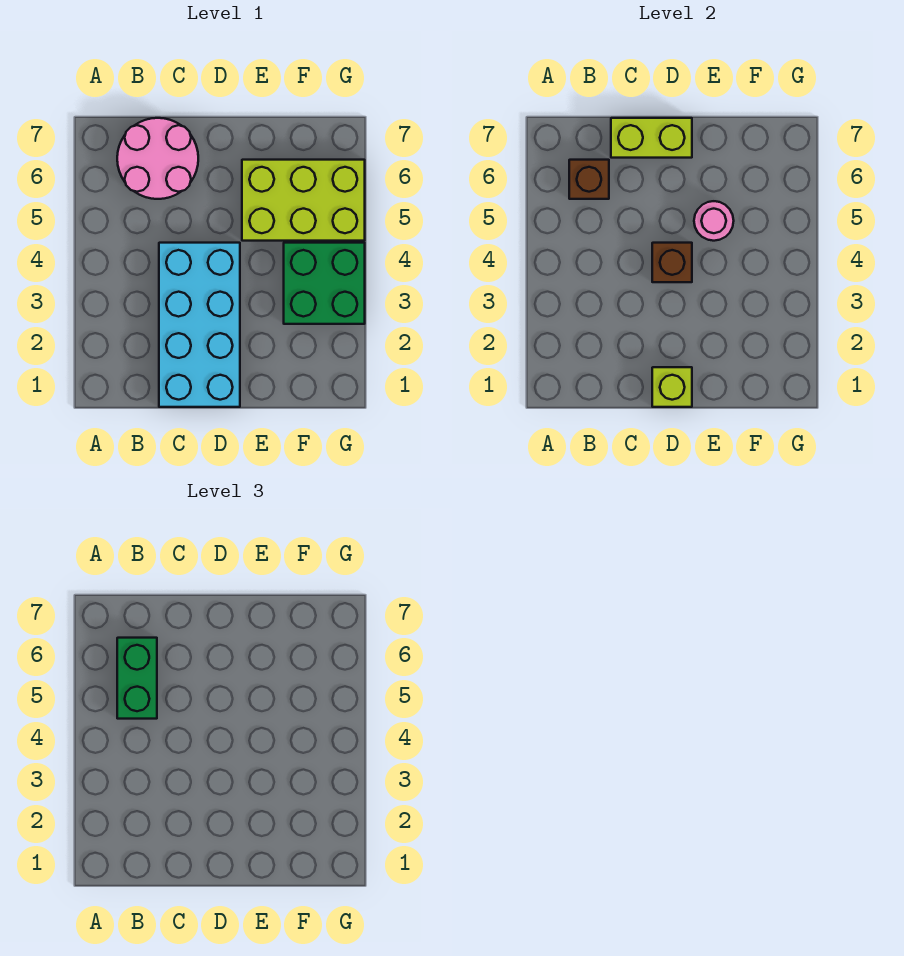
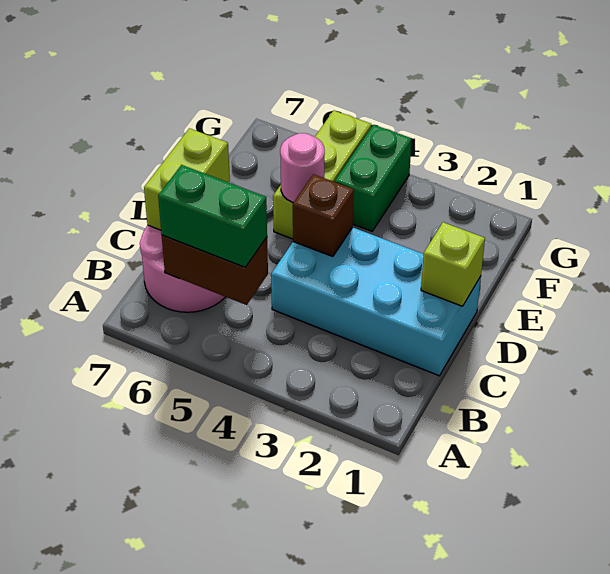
brown 1x1 brick [569,160,609,199] -> brown 1x2 brick [162,235,268,305]
lime 2x3 brick [242,160,365,241] -> lime 1x3 brick [273,110,371,239]
green 2x2 brick [284,243,365,324] -> green 1x2 brick [335,125,412,231]

